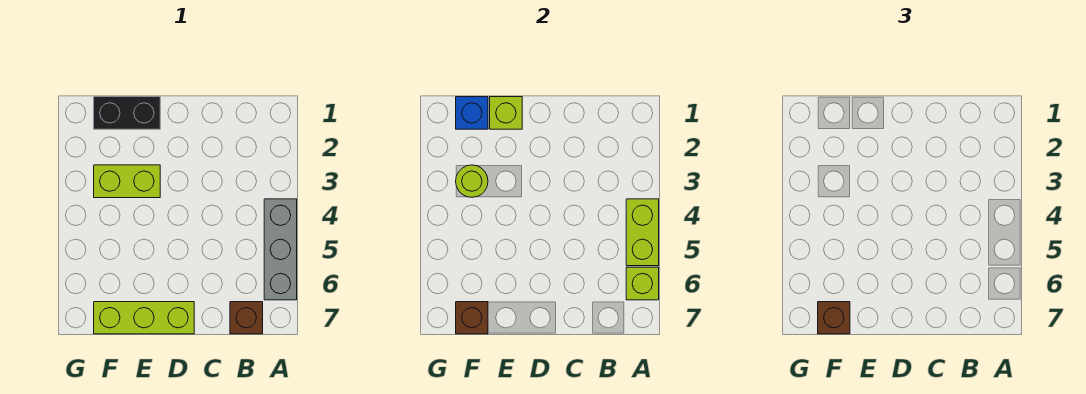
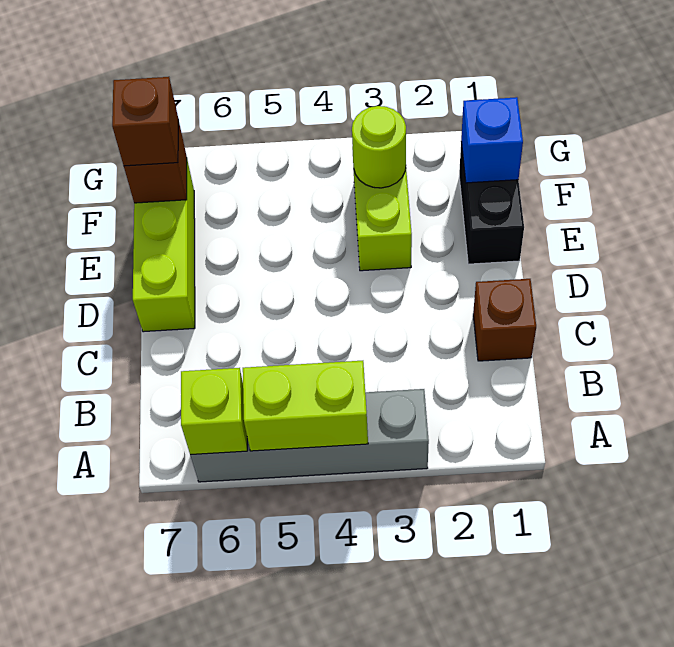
grey 1x3 brick [264,199,297,300] -> grey 1x4 brick [190,389,429,482]
brown 1x1 brick [230,302,263,334] -> brown 1x1 brick moved to [473,279,536,361]
lime 1x1 brick [490,97,522,129] -> none

